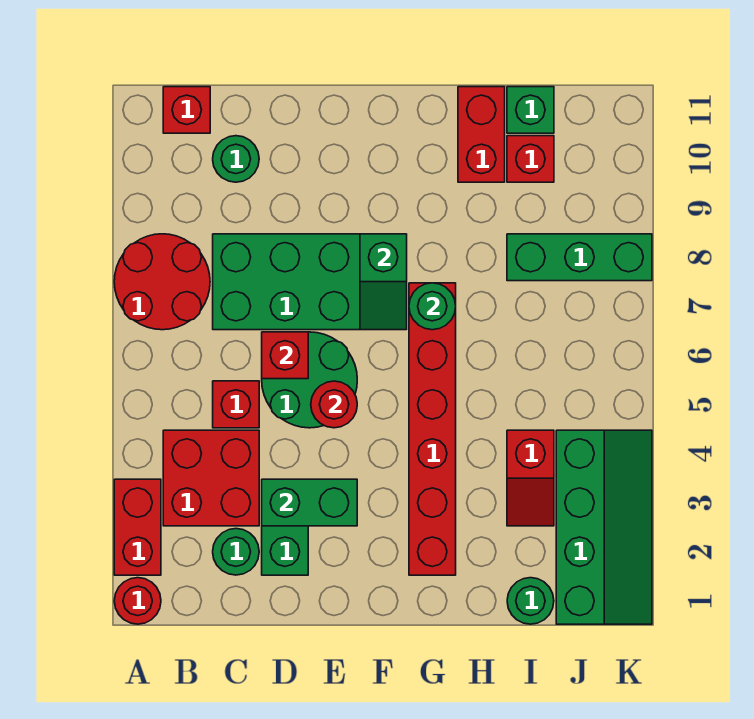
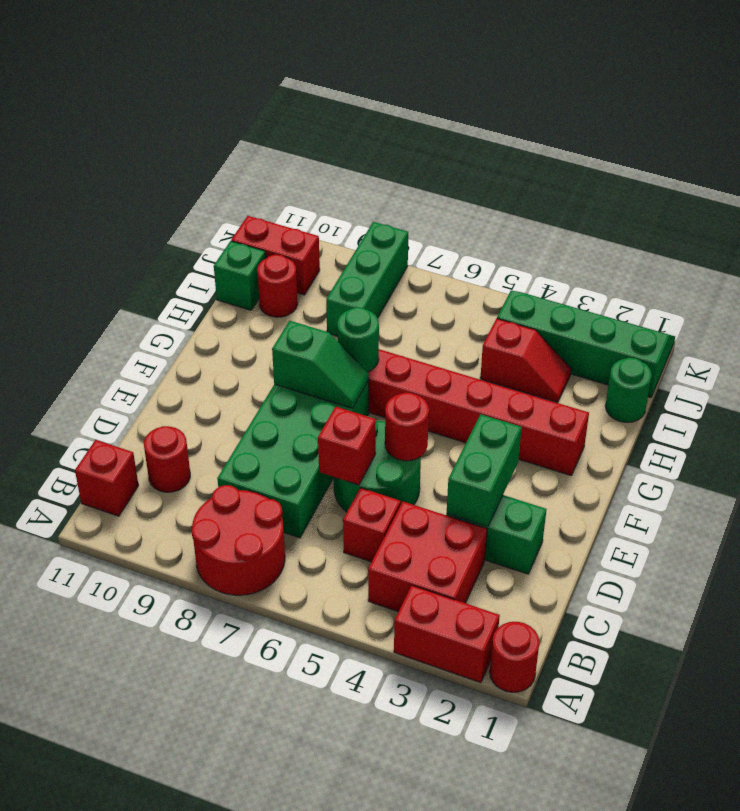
green 1x1 round brick [213,529,259,575] -> none
green 1x1 round brick [213,136,259,182] -> red 1x1 round brick [144,426,190,492]
red 1x2 brick [458,87,505,182] -> red 1x2 brick moved to [231,216,320,295]
red 1x1 brick [507,136,554,182] -> red 1x1 round brick [257,255,298,317]

